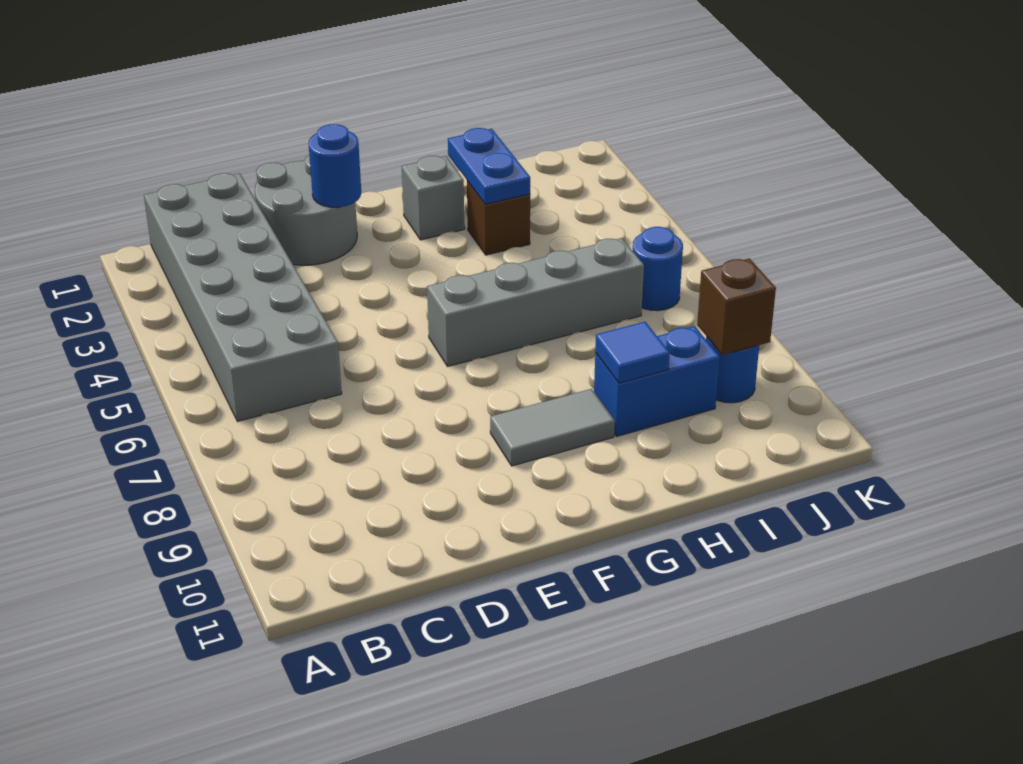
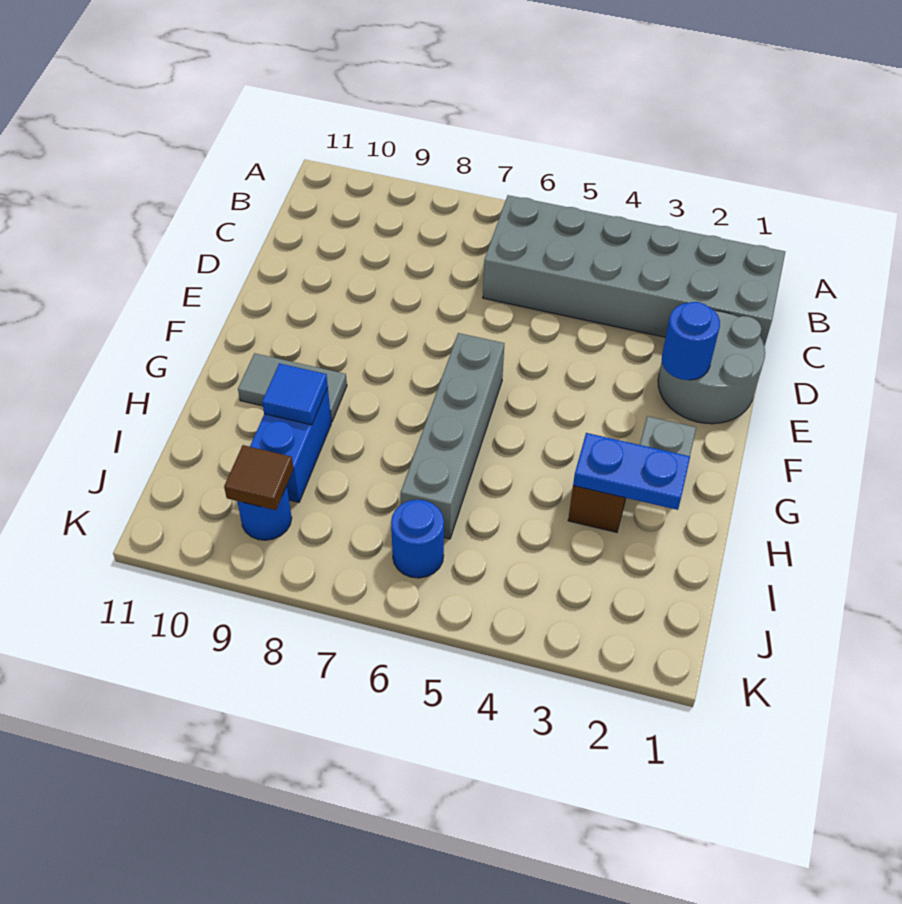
grey 1x2 tile [490,389,615,466] -> grey 1x2 tile turned to [238,353,347,422]
brown 1x1 brick [697,258,776,355] -> brown 1x1 tile [224,445,293,510]

